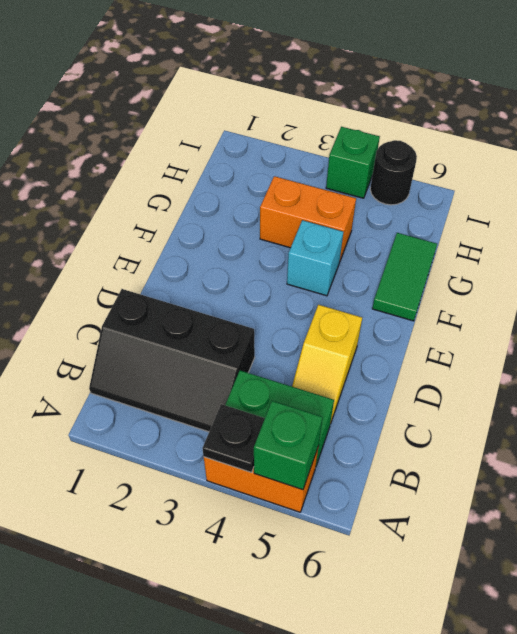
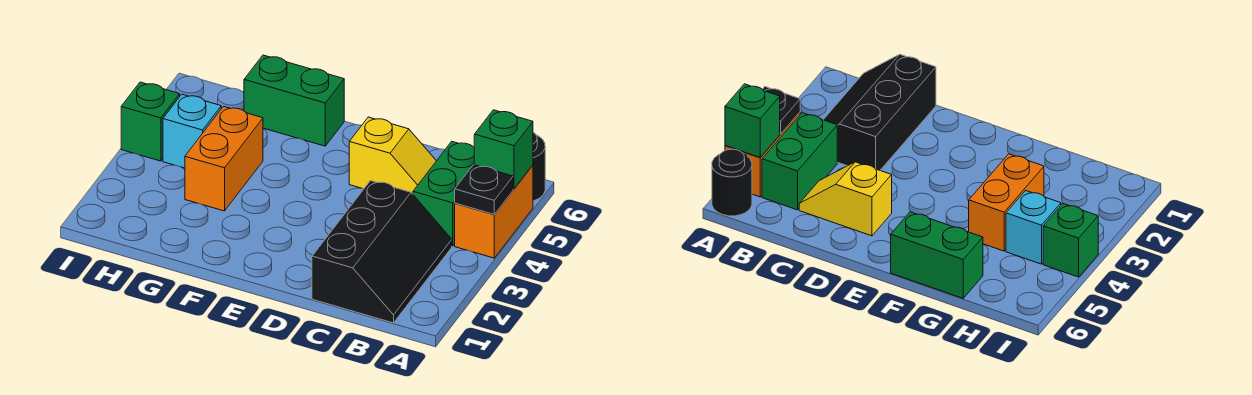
cyan 1x1 brick [287,220,343,296] -> cyan 1x1 brick moved to [163,94,221,168]
green 1x2 tile [372,233,437,321] -> green 1x2 brick [244,55,344,146]
black 1x1 round brick [370,140,417,205] -> black 1x1 round brick moved to [533,132,545,201]

